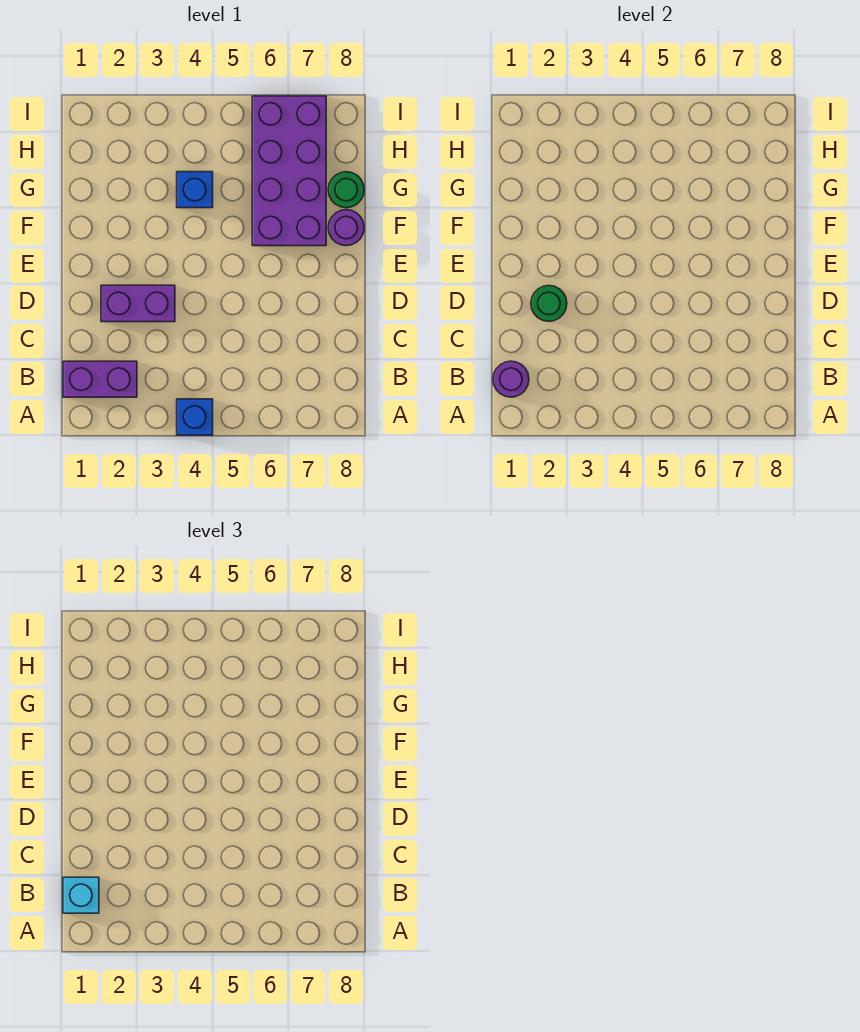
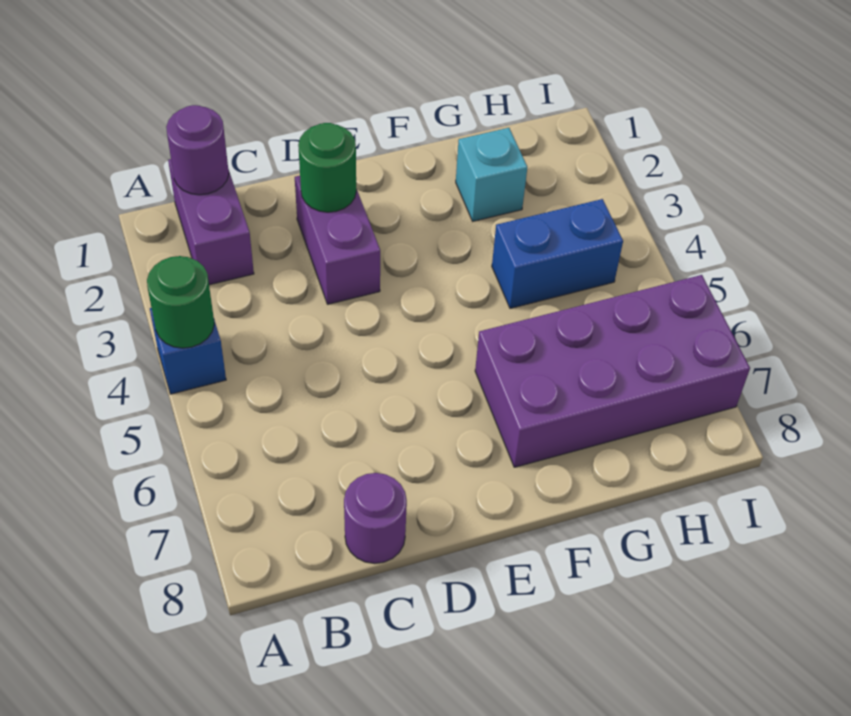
cyan 1x1 brick [63,877,99,913] -> cyan 1x1 brick moved to [456,128,527,221]
purple 1x1 round brick [328,210,364,246] -> purple 1x1 round brick moved to [344,473,407,564]
blue 1x1 brick [177,172,213,208] -> blue 1x2 brick [492,199,623,308]
green 1x1 round brick [328,172,364,208] -> green 1x1 round brick moved to [147,256,214,348]

